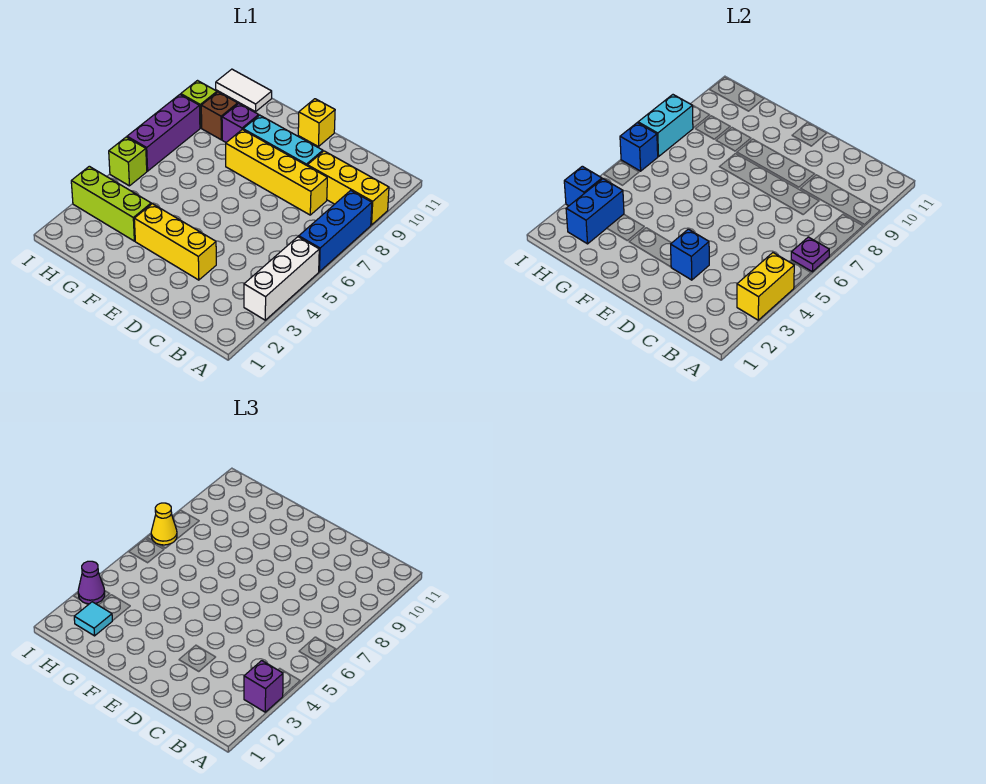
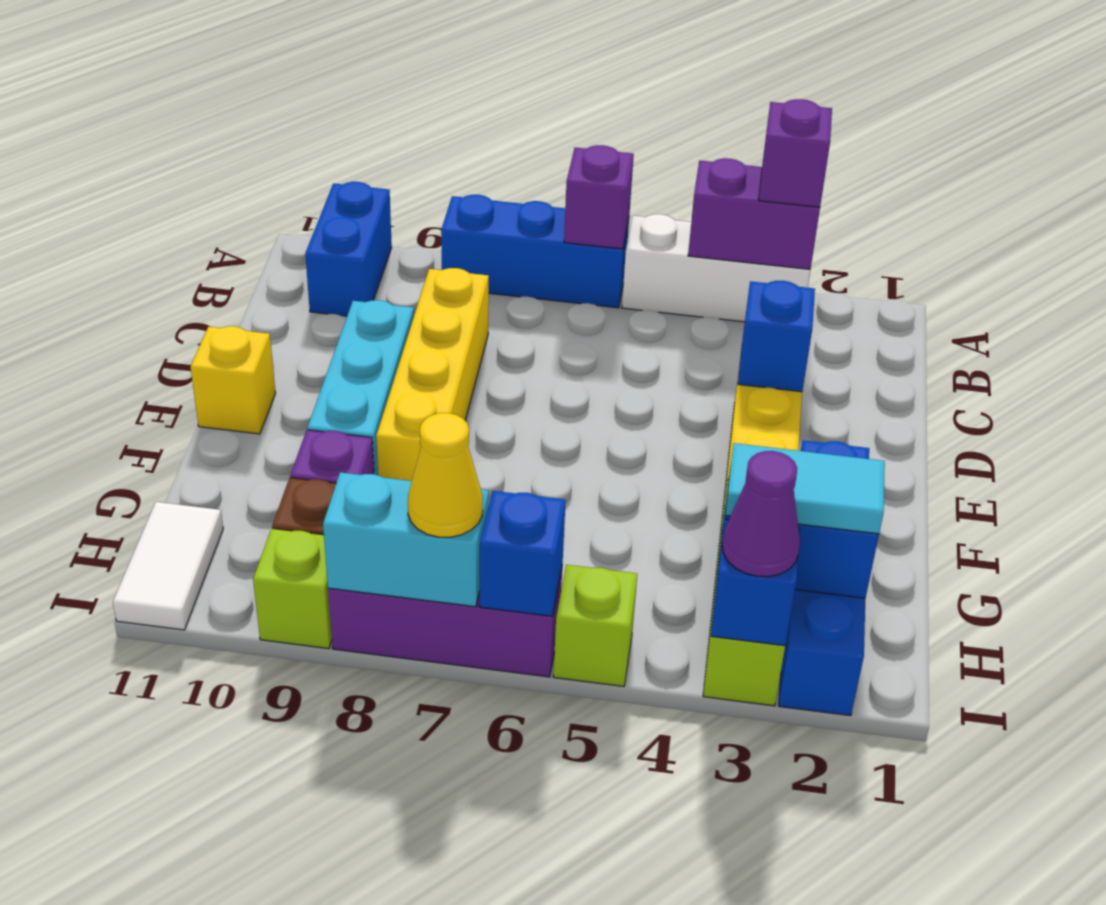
yellow 1x2 brick [737,253,794,320] -> purple 1x2 brick [688,158,820,269]
purple 1x1 plate [791,237,829,272] -> purple 1x1 brick [564,145,634,249]
yellow 1x3 brick [307,151,389,225] -> none
none -> blue 1x2 brick [305,182,392,316]
none -> blue 1x4 brick [779,440,869,716]
cyan 1x1 tile [74,602,112,636] -> cyan 1x2 tile [725,443,885,534]

